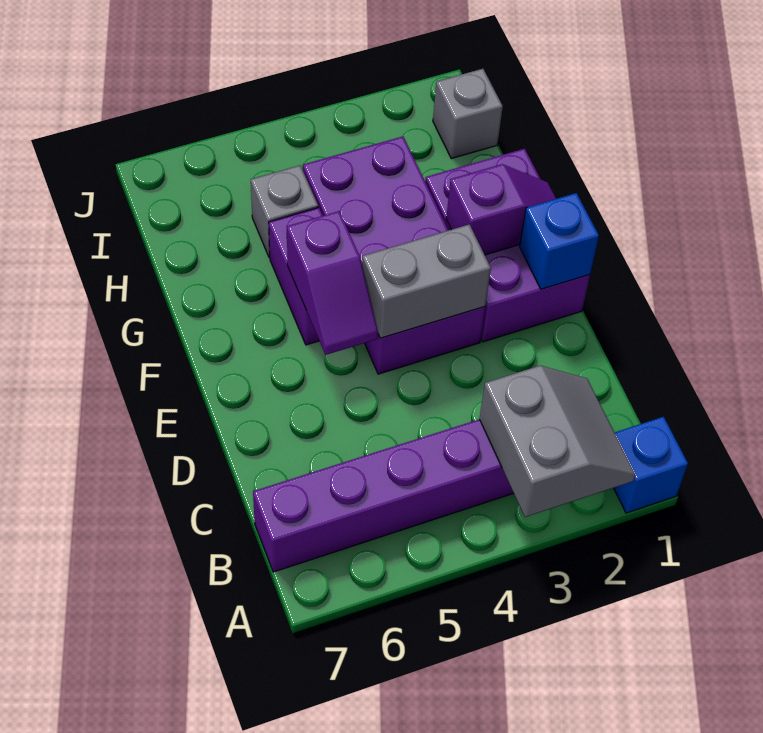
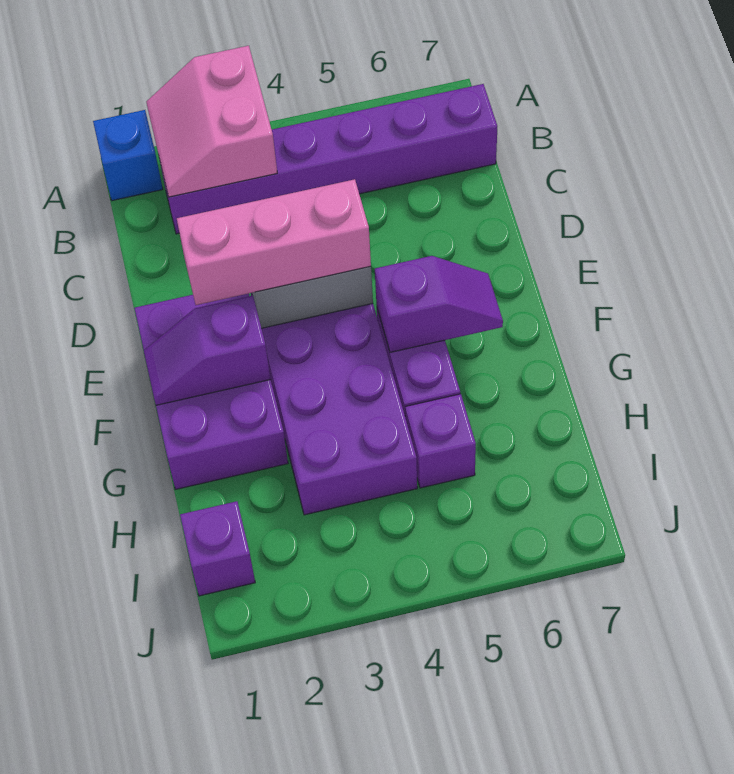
grey 2x2 slope [479,366,635,517] -> pink 2x2 slope [146,46,277,197]
blue 1x1 brick [520,193,599,289] -> none
none -> pink 1x3 brick [177,179,371,305]
purple 1x2 slope [287,211,378,355] -> purple 1x2 slope turned to [375,256,503,352]
grey 1x1 brick [251,165,318,258] -> purple 1x1 brick [405,394,476,488]
grey 1x1 brick [433,69,503,158] -> purple 1x1 brick [180,501,255,596]

